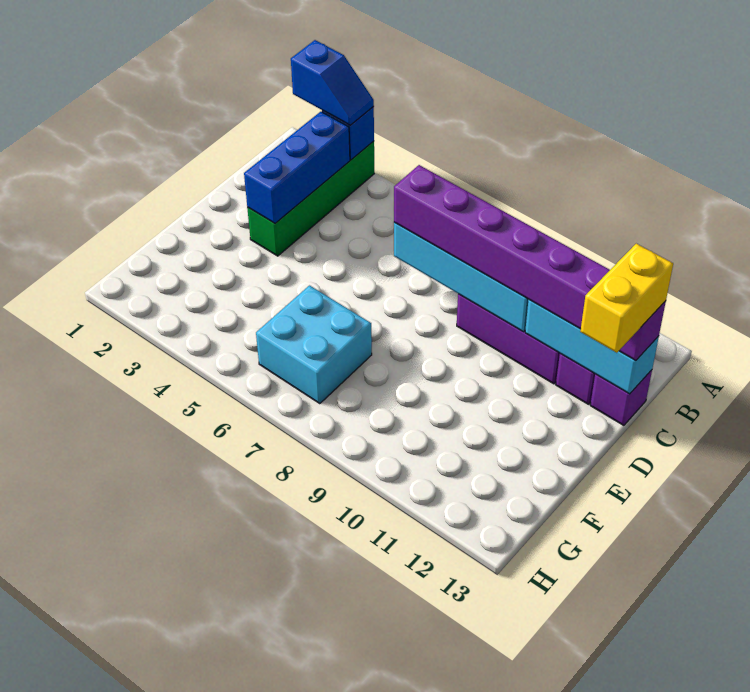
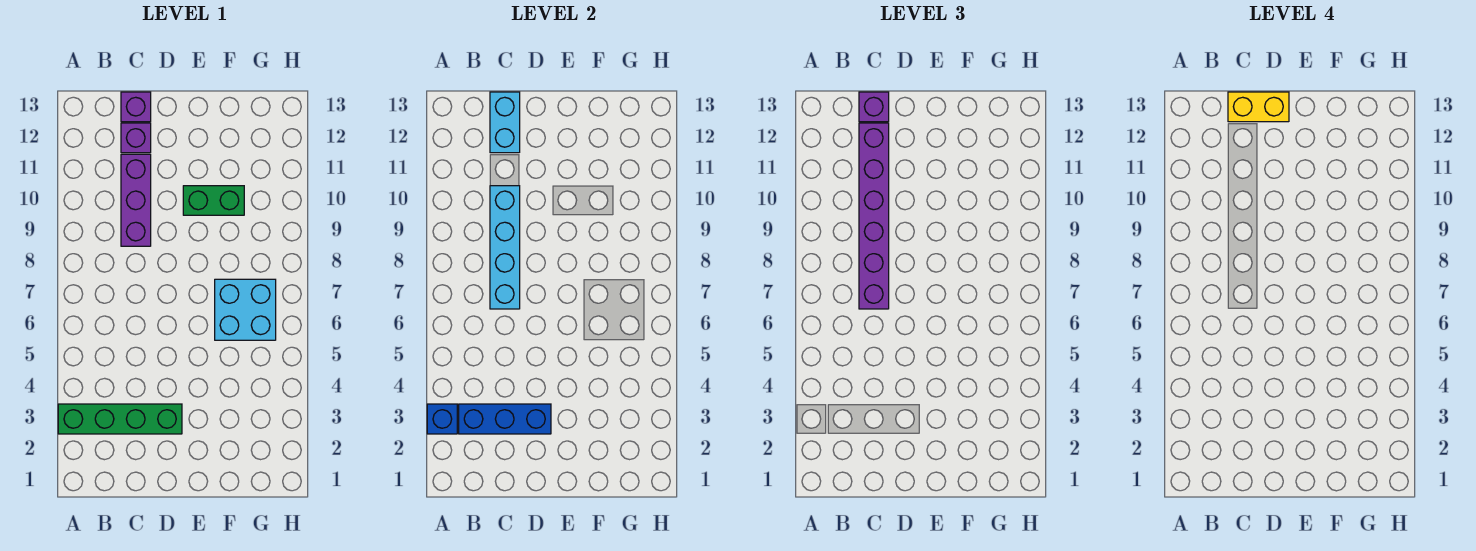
blue 1x2 slope [291,40,374,125] -> none
cyan 1x3 brick [525,300,659,394] -> cyan 1x2 brick [490,92,520,153]
none -> green 1x2 brick [183,186,244,215]

